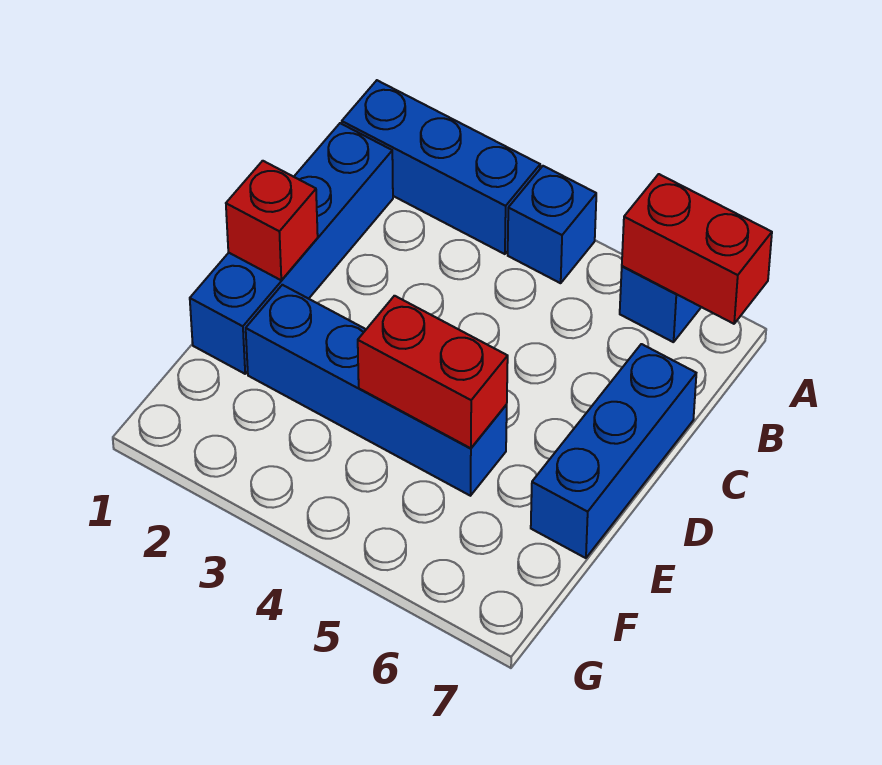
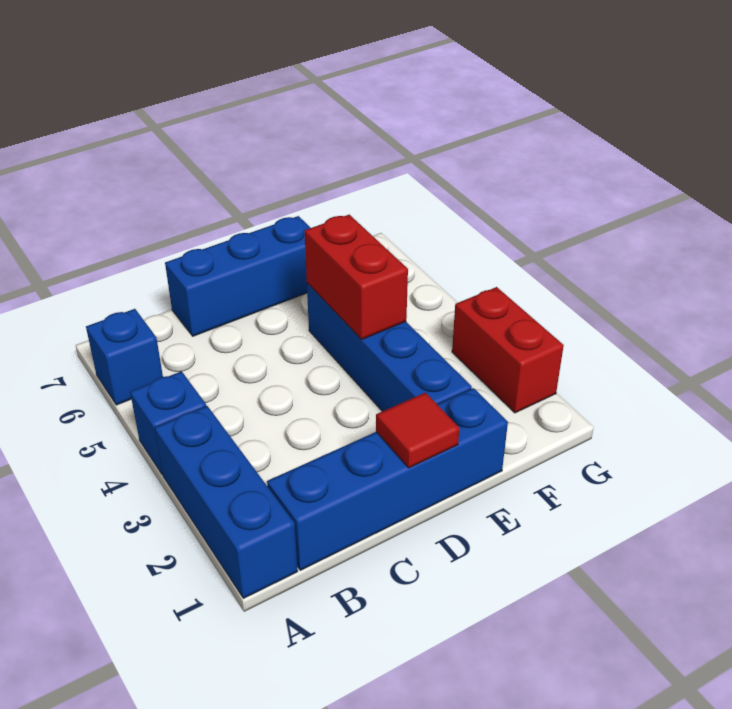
red 1x2 brick [622,174,772,324] -> red 1x2 brick moved to [452,287,564,413]
red 1x1 brick [226,161,318,280] -> red 1x1 tile [376,393,460,468]

